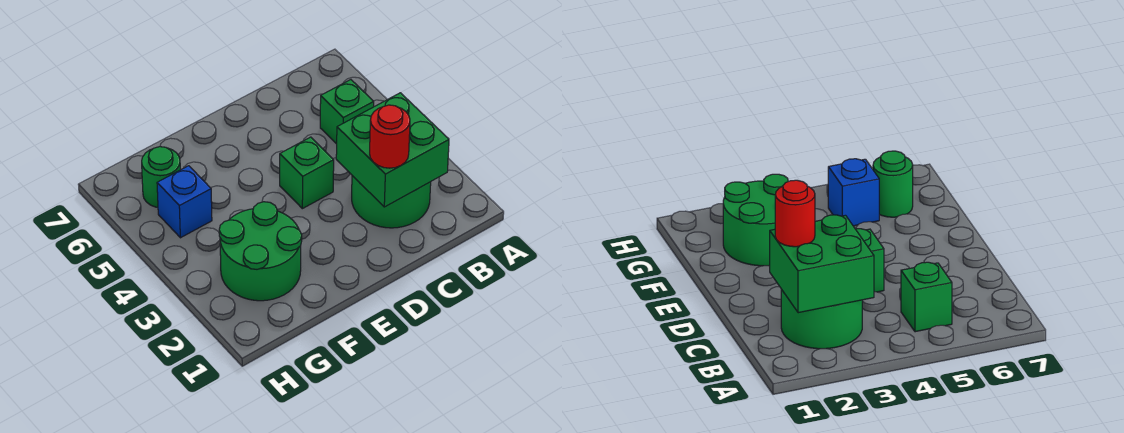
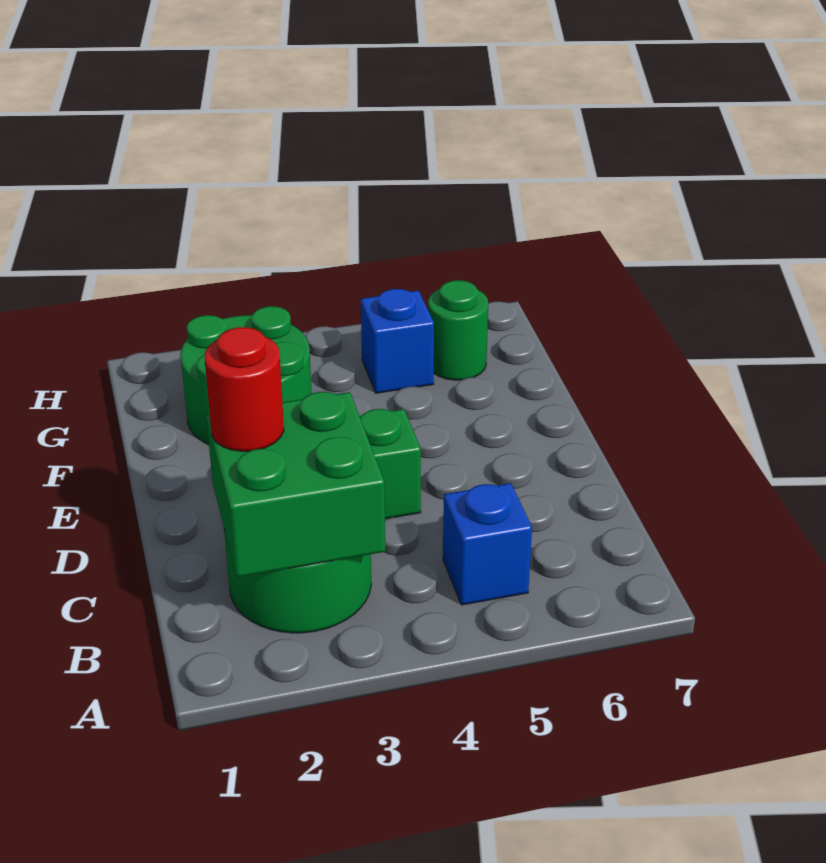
green 1x1 brick [320,80,374,144] -> blue 1x1 brick [443,483,532,605]

